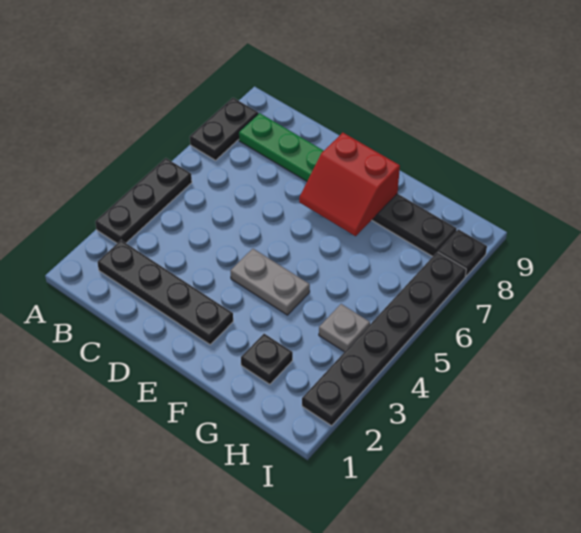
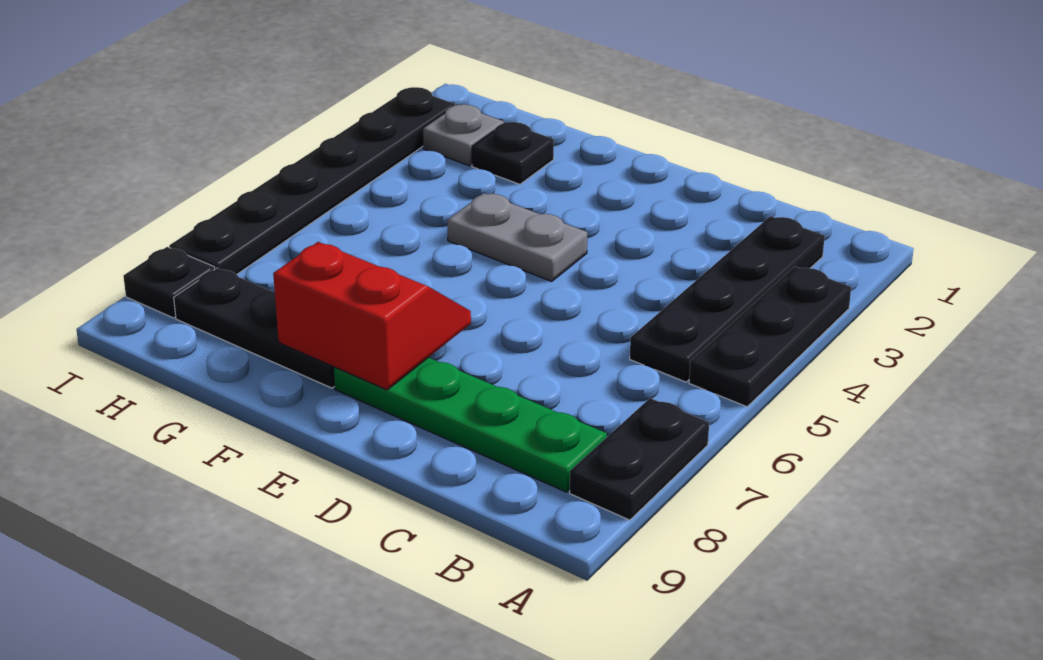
black 1x4 plate [97,240,233,345] -> black 1x4 plate turned to [630,216,825,382]
grey 1x1 plate [319,304,370,352] -> grey 1x1 plate moved to [423,104,504,166]

